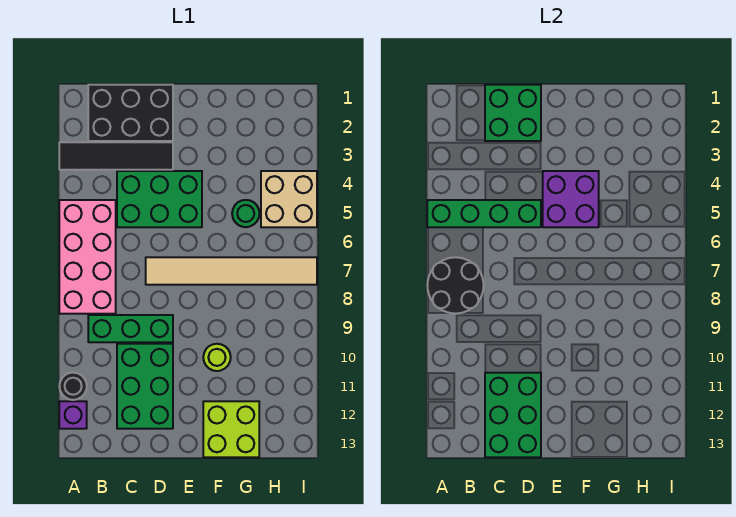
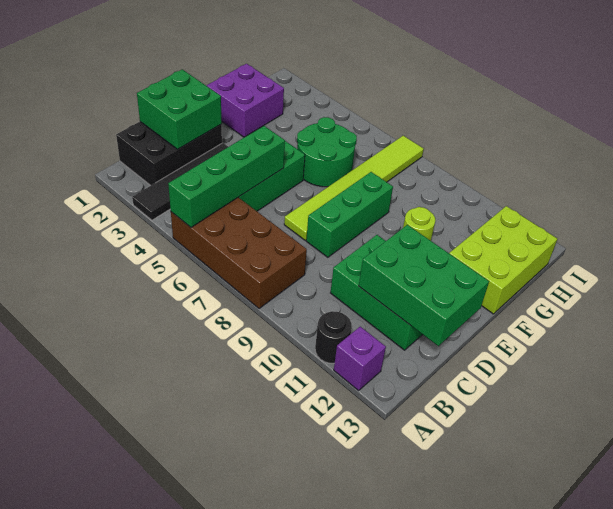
pink 2x4 brick [59,200,116,314] -> brown 2x4 brick [171,197,307,309]
black 2x2 round brick [427,257,484,314] -> none
green 1x3 brick [88,315,173,342] -> green 1x3 brick moved to [306,172,393,257]
tan 1x6 tile [146,257,317,285] -> lime 1x6 tile [284,136,424,240]
purple 2x2 brick [543,171,599,227] -> purple 2x2 brick moved to [207,64,284,137]
lime 2x2 brick [203,401,259,457] -> lime 2x3 brick [449,206,557,314]
green 1x1 round brick [232,200,259,227] -> green 2x2 round brick [297,117,357,187]
tan 2x2 brick [261,171,317,227] -> none

